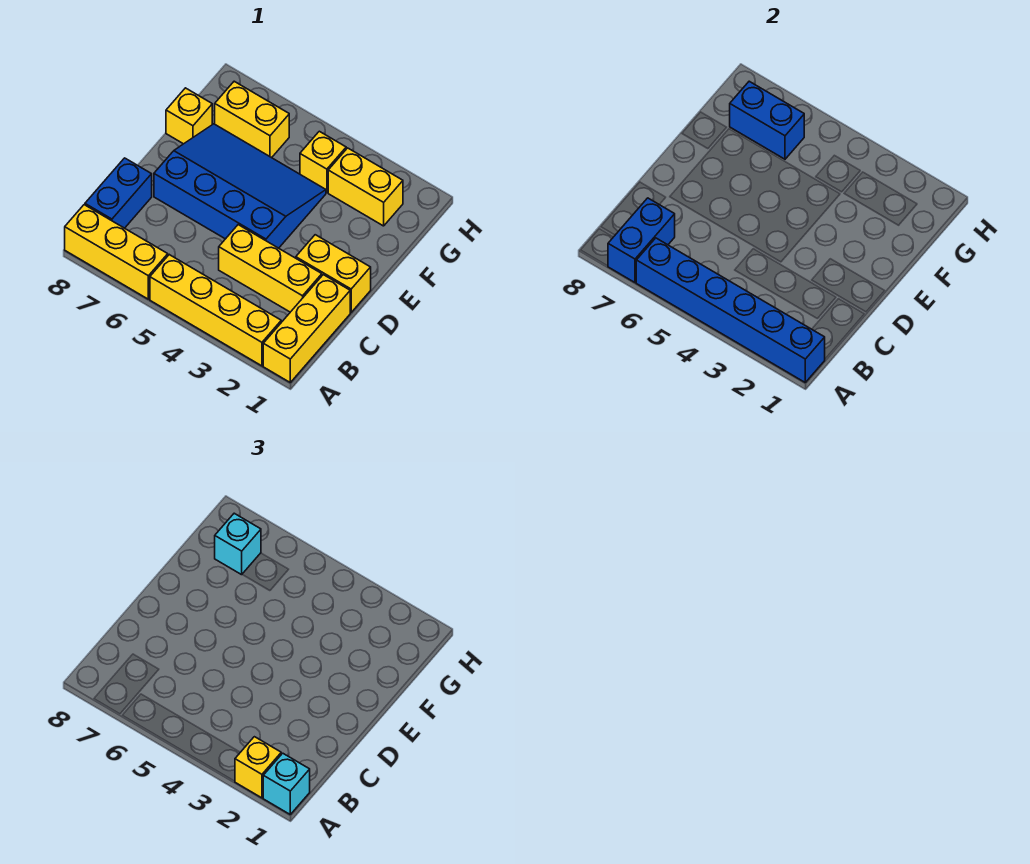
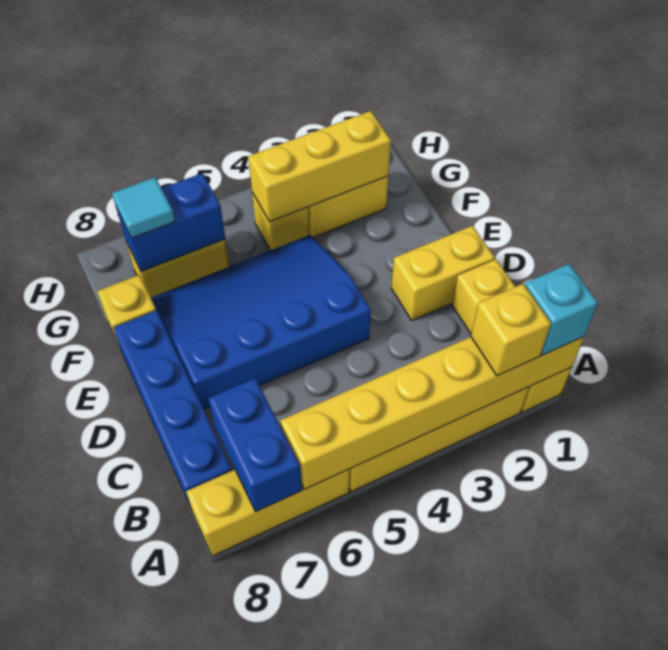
blue 1x6 brick [636,238,825,382] -> yellow 1x6 brick [280,337,584,489]
blue 1x2 brick [85,158,152,228] -> blue 1x4 brick [113,310,232,510]
yellow 1x3 brick [219,225,322,312] -> yellow 1x3 brick moved to [248,111,391,222]
cyan 1x1 brick [215,513,261,575] -> cyan 1x1 tile [112,177,175,238]

